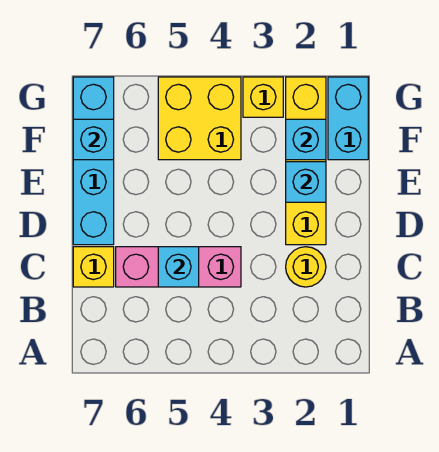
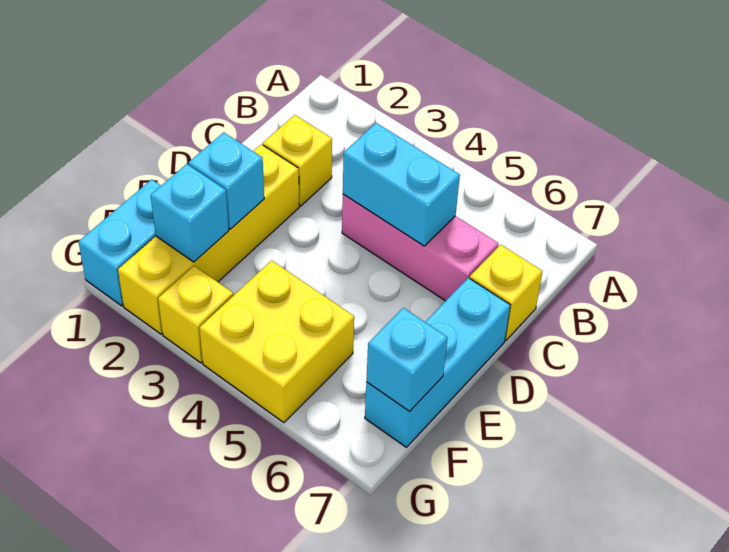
yellow 1x1 round brick [286,247,326,287] -> yellow 1x1 brick [263,115,332,206]
cyan 1x1 brick [158,247,199,287] -> cyan 1x2 brick [343,123,460,246]
cyan 1x4 brick [73,77,114,245] -> cyan 1x3 brick [365,278,510,447]

